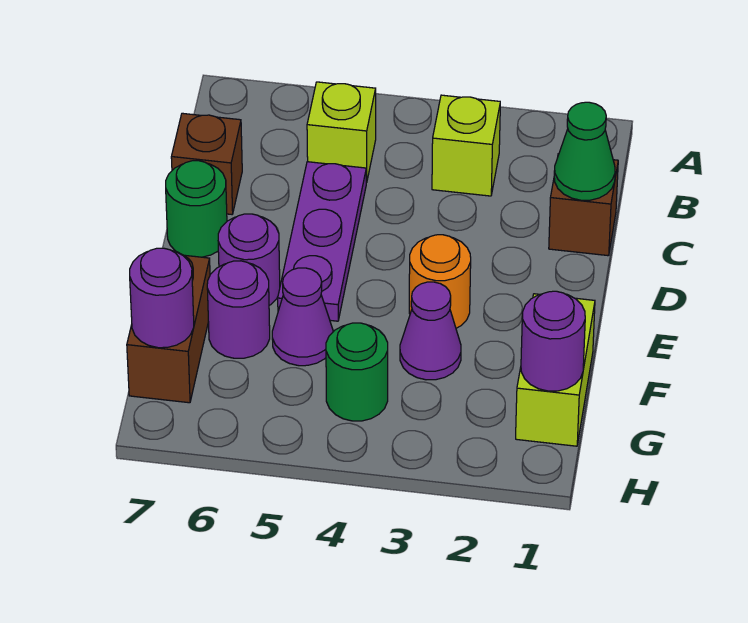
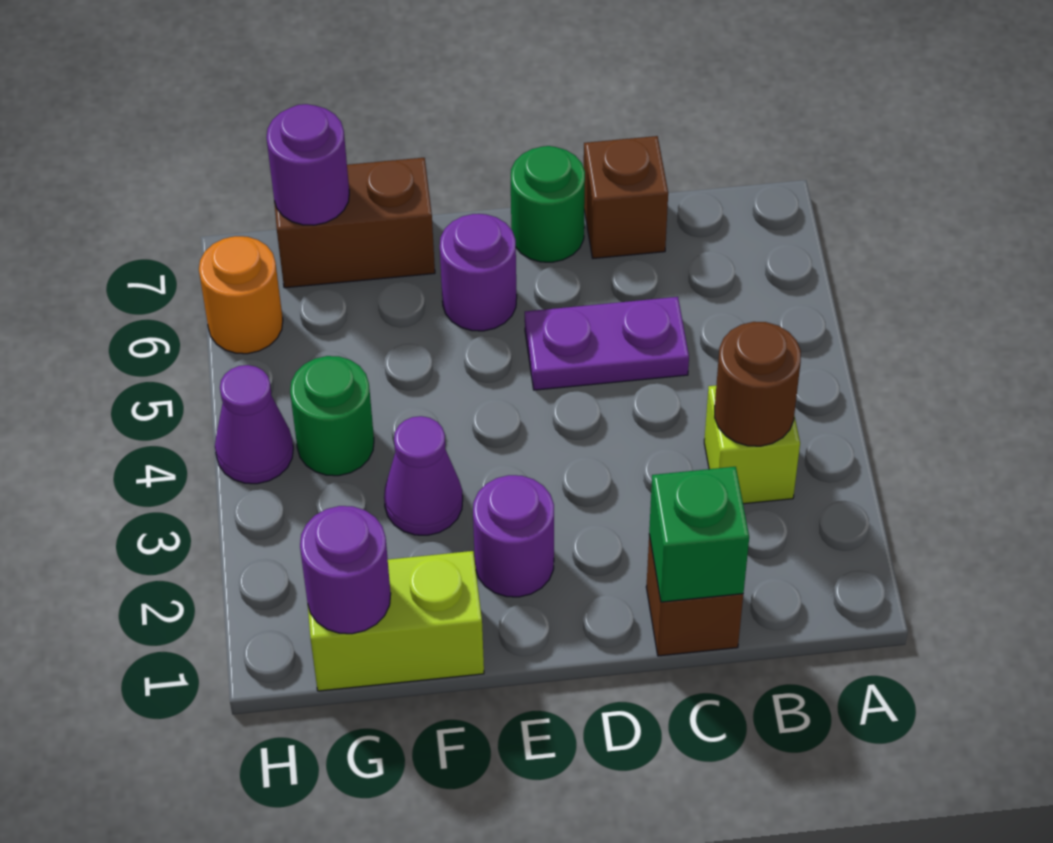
none -> brown 1x1 round brick [715,322,801,446]
lime 1x1 brick [307,82,376,182] -> none
green 1x1 cone [554,102,615,200] -> green 1x1 brick [649,467,749,602]
purple 1x3 plate [278,162,367,321] -> purple 1x2 plate [525,297,689,390]
orange 1x1 round brick [409,235,471,328] -> orange 1x1 round brick moved to [199,236,283,354]
purple 1x1 cone [272,268,333,366] -> purple 1x1 cone moved to [215,365,293,484]
purple 1x1 round brick [207,261,270,358] -> purple 1x1 round brick moved to [473,475,554,597]

